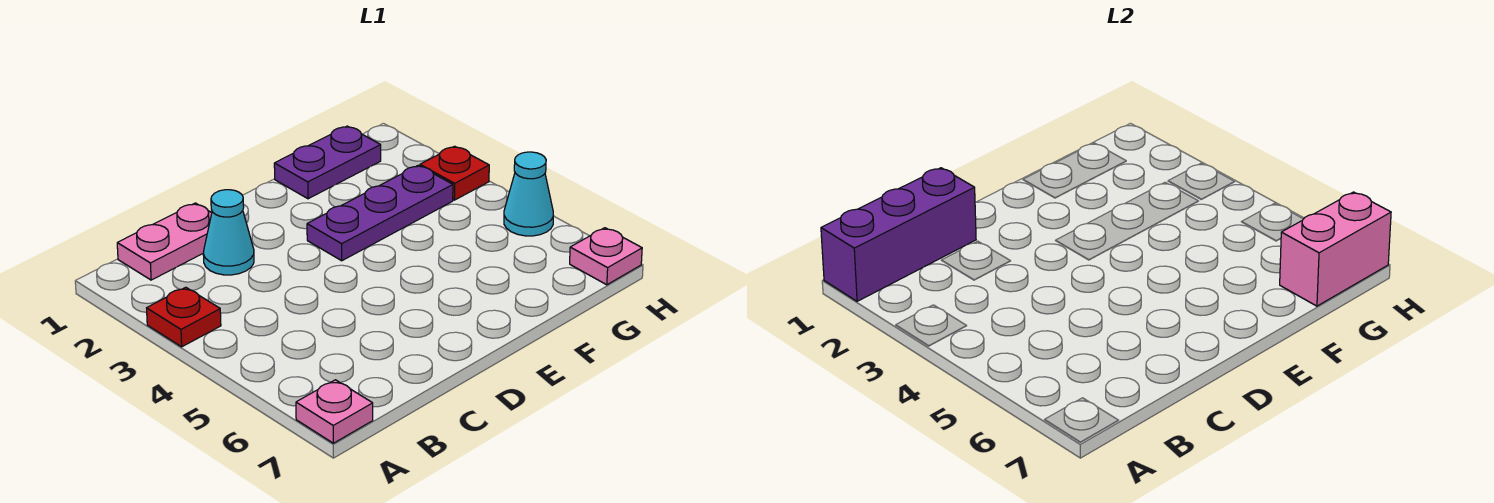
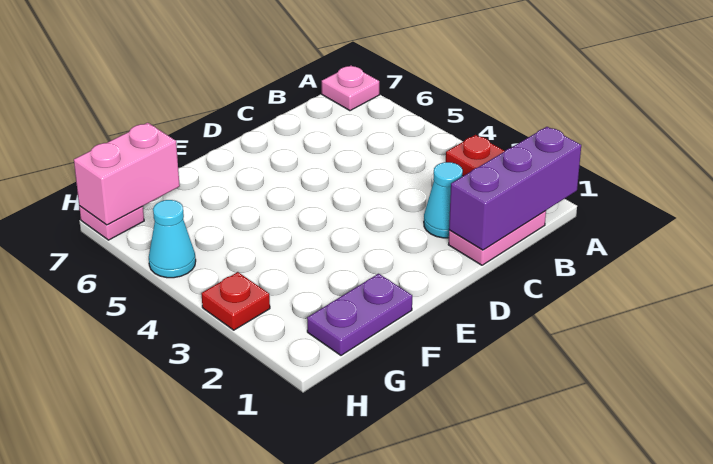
purple 1x3 plate [307,165,453,261] -> none

